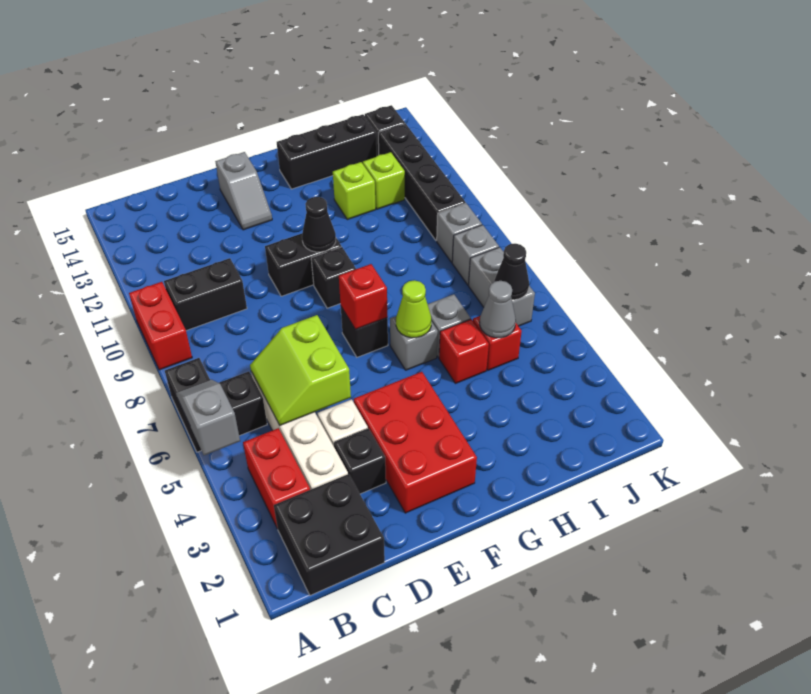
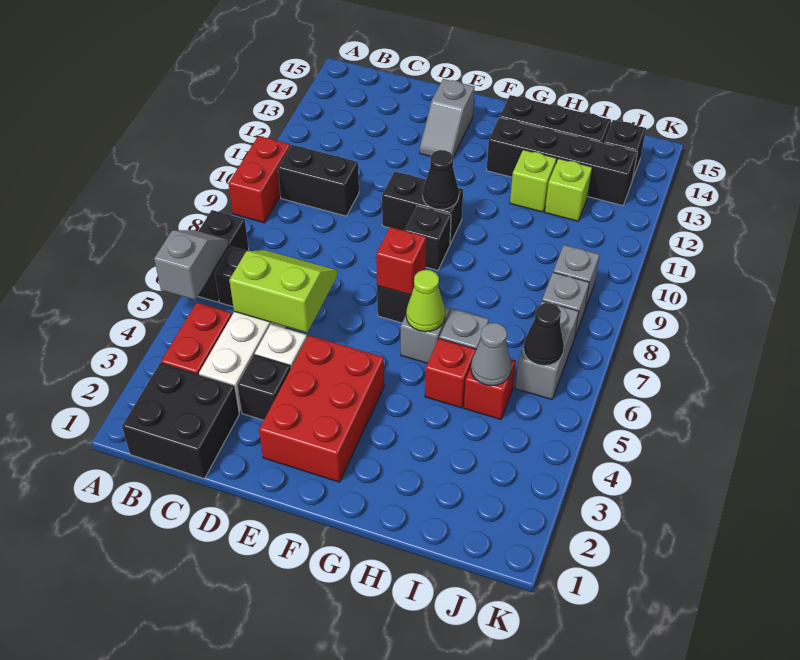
lime 2x2 slope [250,315,351,425] -> lime 2x2 slope turned to [229,250,337,333]
black 1x4 brick [378,124,466,241] -> black 1x4 brick turned to [487,118,637,206]

